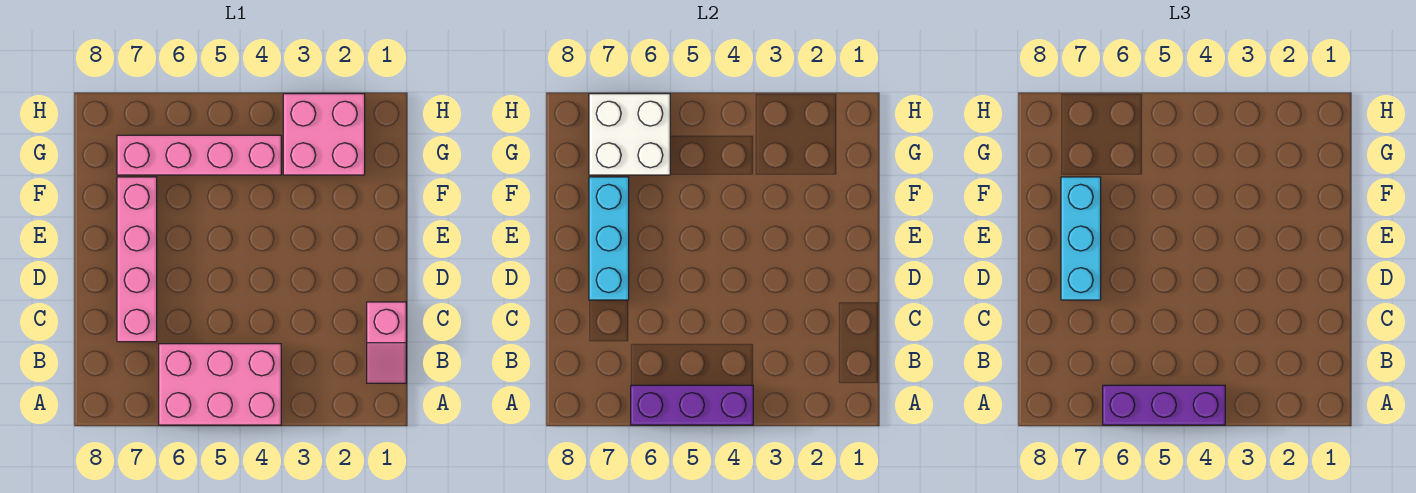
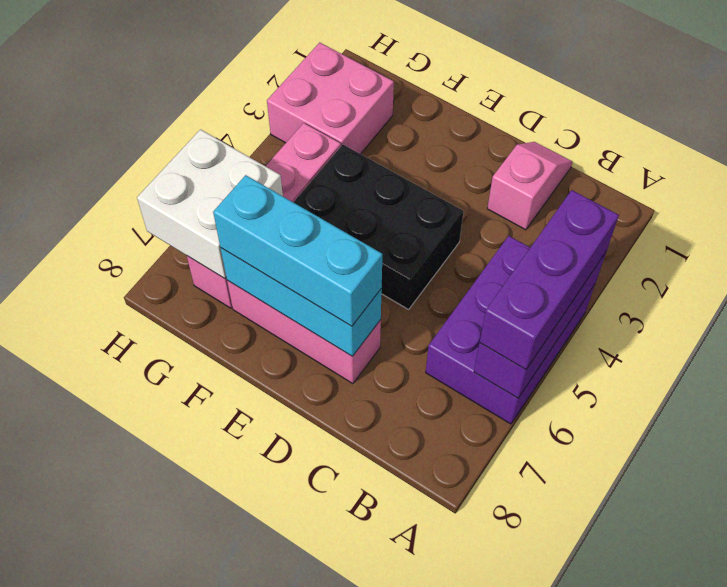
pink 2x3 brick [159,344,281,425] -> purple 2x3 brick [426,236,595,424]
pink 1x2 slope [367,302,406,383] -> pink 1x2 slope turned to [487,142,572,230]
pink 1x4 brick [117,177,157,342] -> pink 1x3 brick [227,280,381,384]
none -> black 2x3 brick [294,145,464,309]

